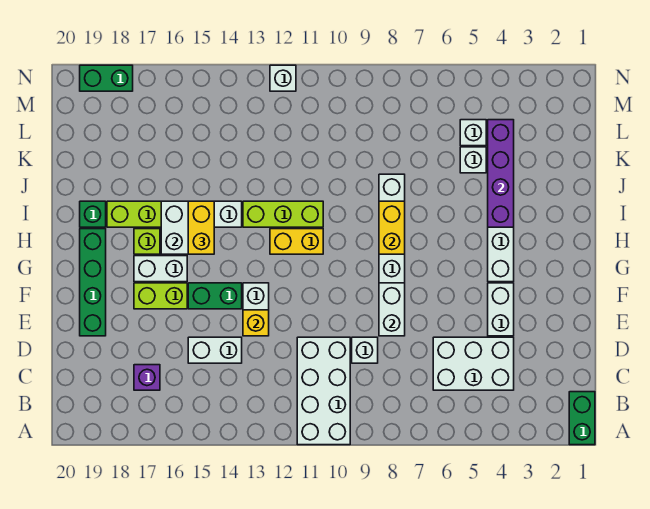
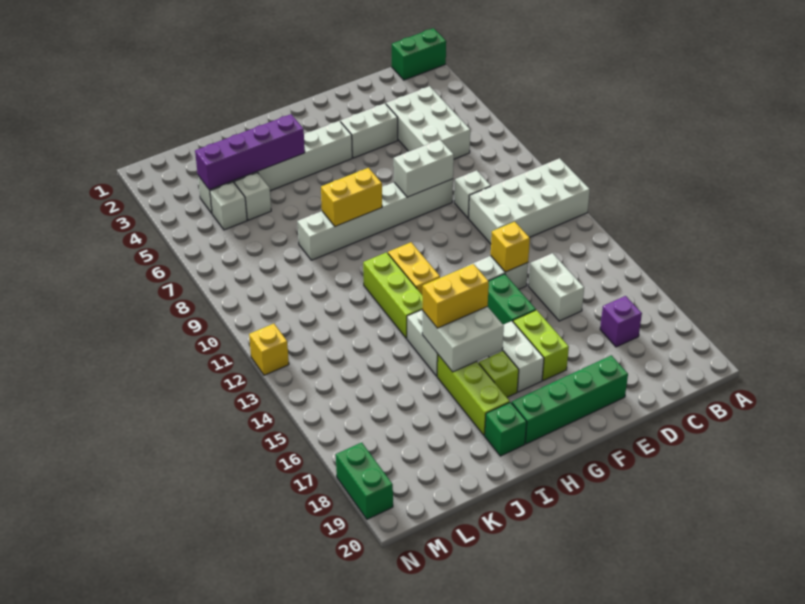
white 1x1 brick [270,65,296,91] -> yellow 1x1 brick [249,324,289,375]

